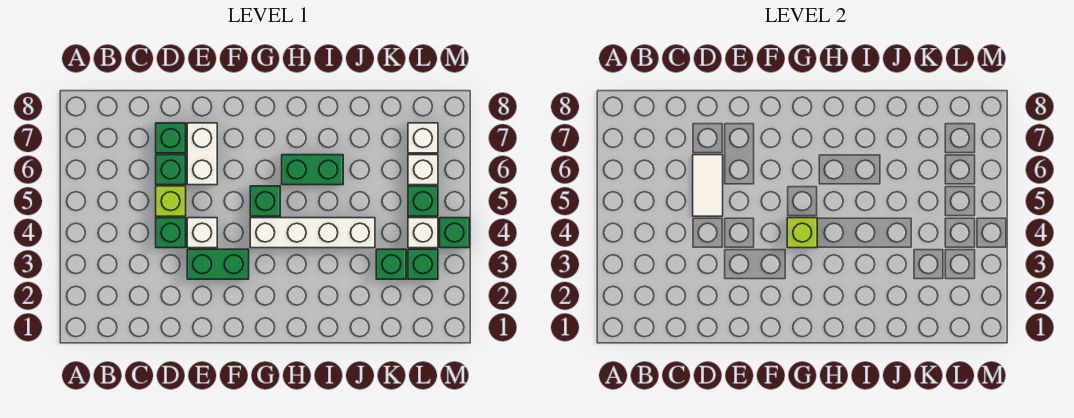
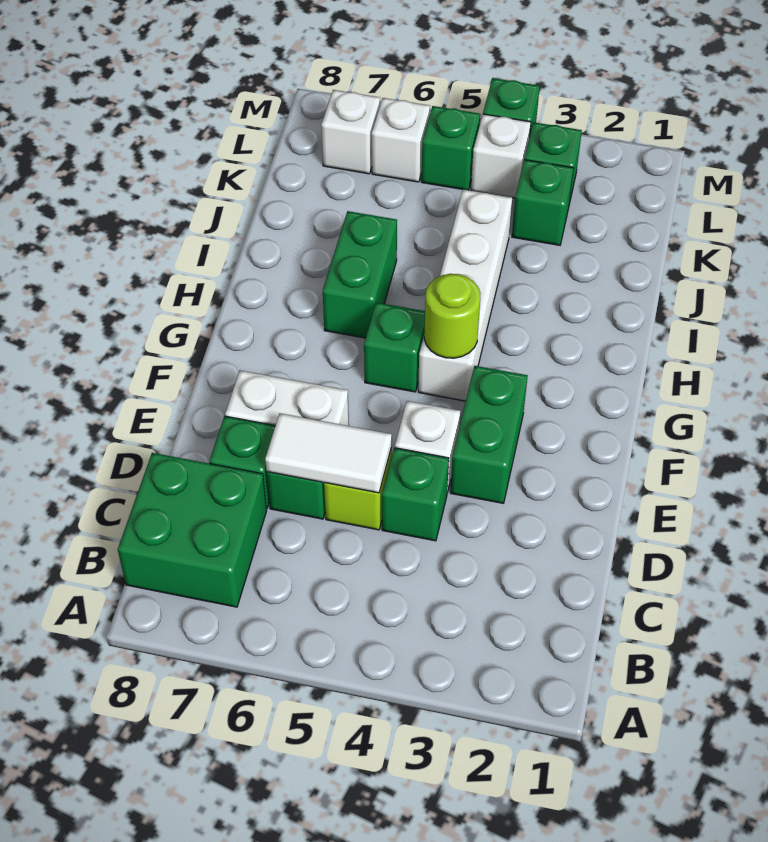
none -> green 2x2 brick [118,453,267,607]
lime 1x1 brick [787,218,817,248] -> lime 1x1 round brick [424,274,481,358]

